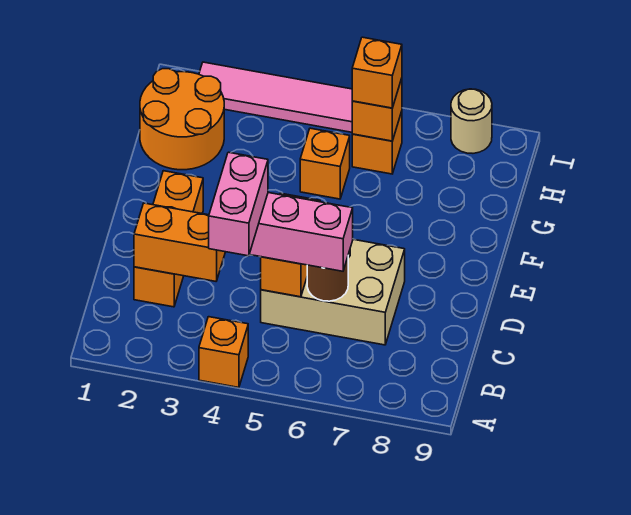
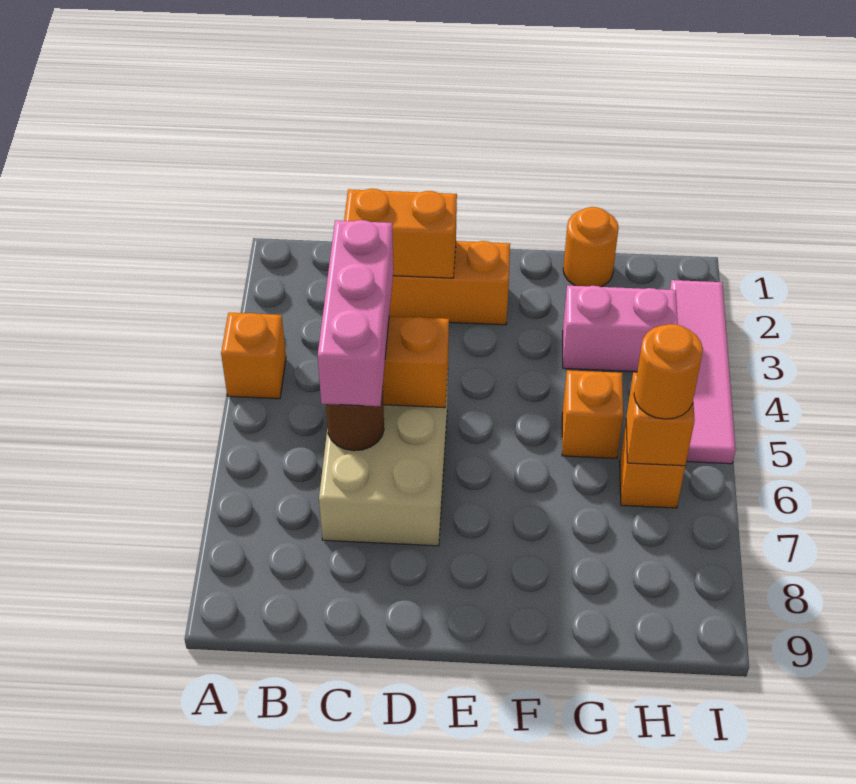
pink 1x2 brick [209,152,268,256] -> pink 1x2 brick moved to [563,285,678,372]
orange 1x2 brick [134,203,225,281] -> orange 1x2 brick turned to [344,189,457,278]
orange 2x2 round brick [140,69,224,170] -> orange 1x1 round brick [563,207,619,287]
orange 1x1 brick [352,37,402,108] -> orange 1x1 round brick [634,324,703,419]
tan 1x1 round brick [451,89,492,153] -> none

